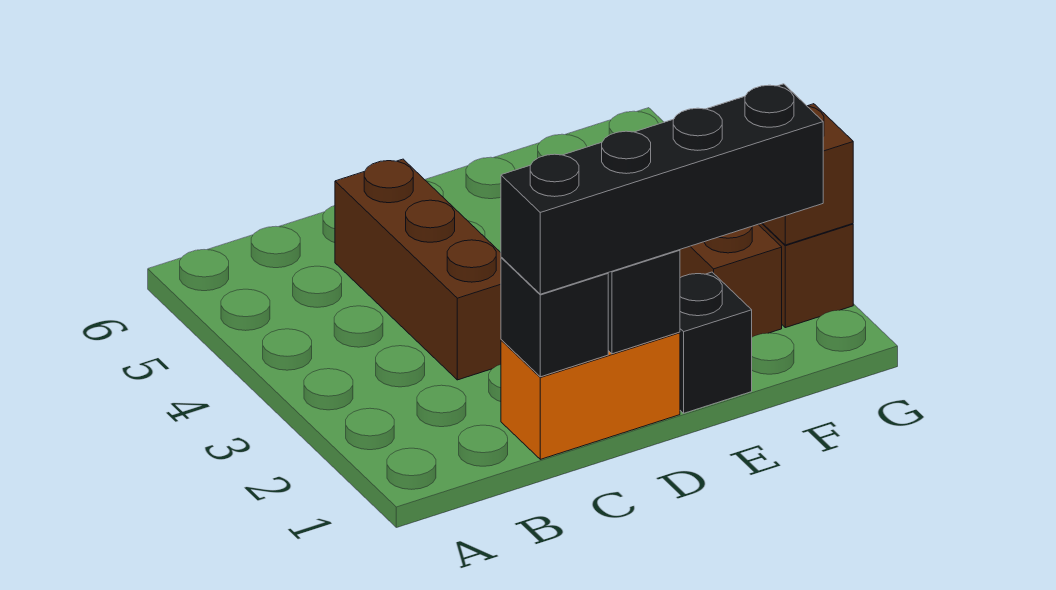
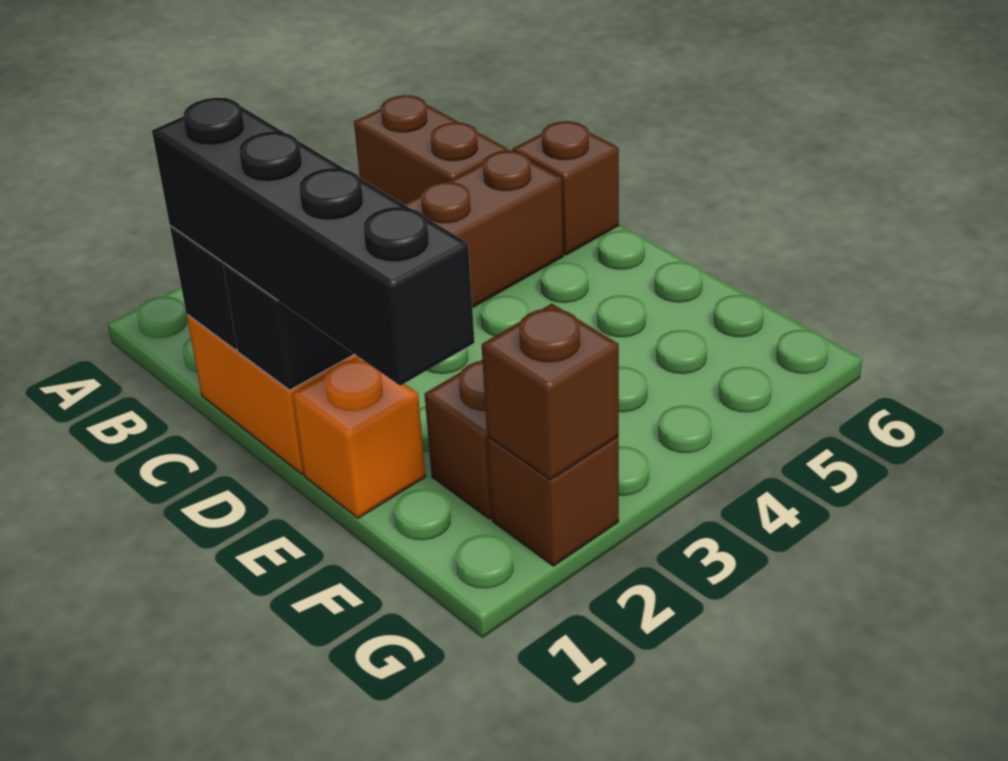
none -> brown 1x2 brick [354,95,508,204]
none -> brown 1x1 brick [513,121,619,255]
black 1x1 brick [680,272,752,413] -> orange 1x1 brick [292,357,426,518]

